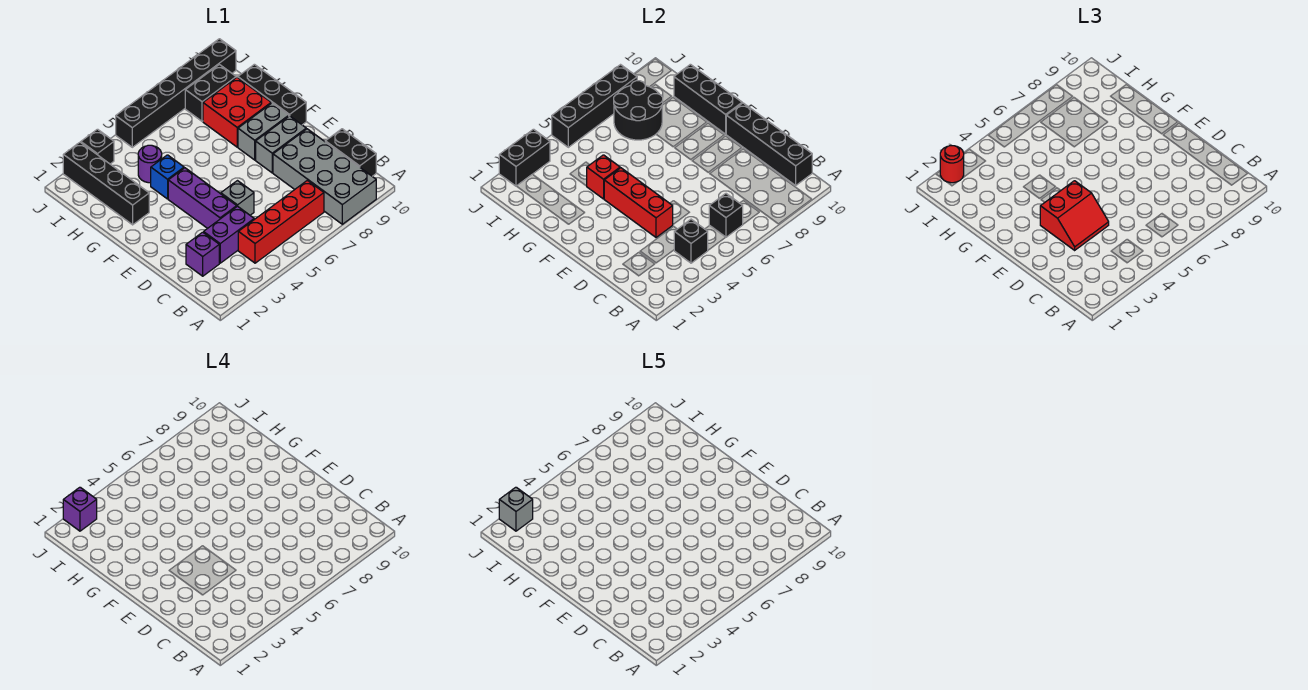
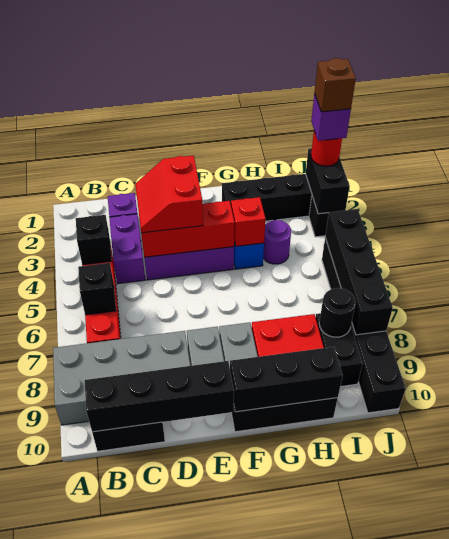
grey 1x1 brick [221,181,254,215] -> none
black 2x2 round brick [614,81,663,140] -> black 1x1 round brick [319,288,356,337]
grey 1x1 brick [499,487,533,531] -> brown 1x1 brick [315,58,356,112]

